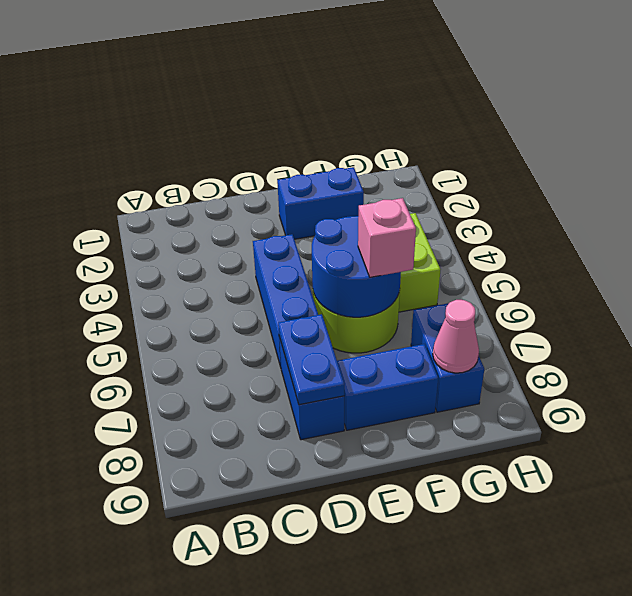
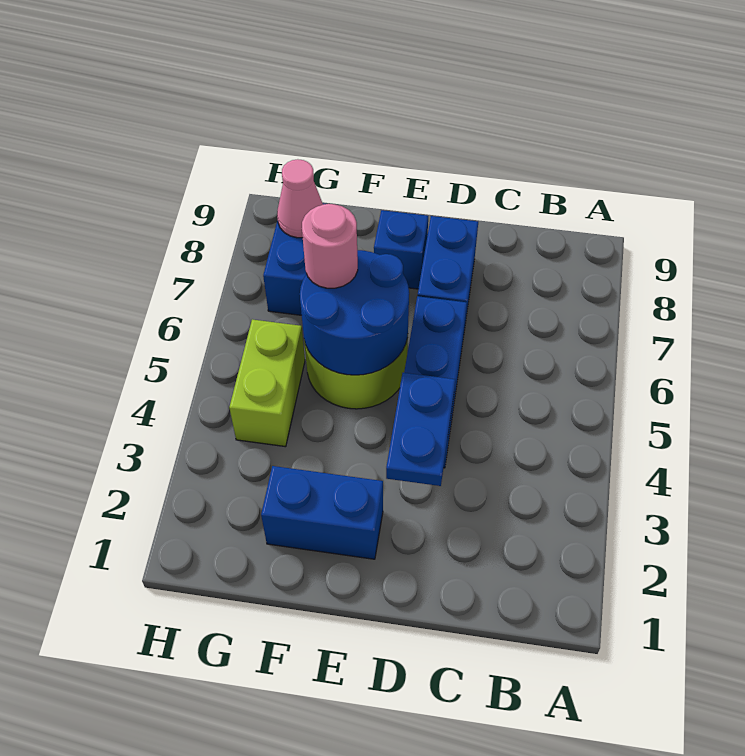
blue 1x2 plate [278,314,344,405] -> blue 1x2 plate moved to [386,373,455,486]
blue 1x2 brick [337,344,438,430] -> blue 1x1 brick [374,210,428,289]
pink 1x1 brick [358,198,416,277] -> pink 1x1 round brick [302,204,358,288]

